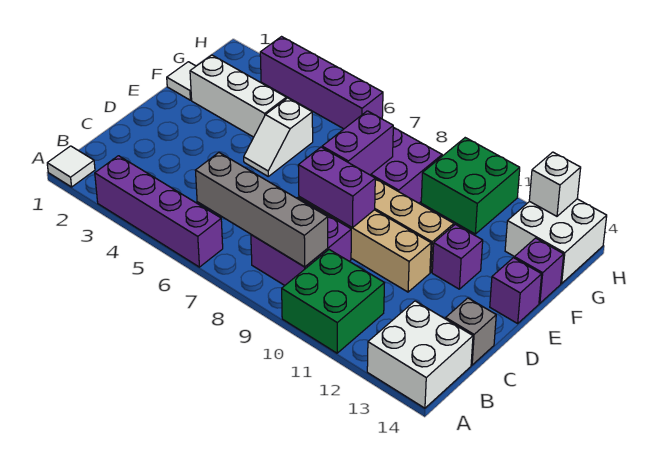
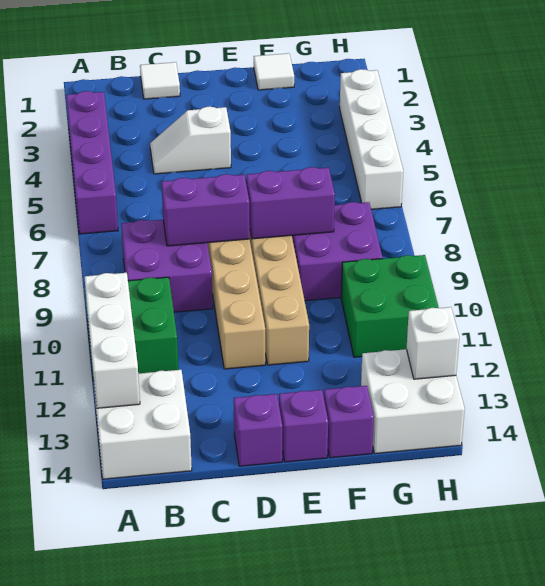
white 1x1 tile [47,146,95,187] -> white 1x1 tile moved to [140,62,180,99]
grey 1x4 brick [195,153,328,267] -> none
grey 1x1 brick [446,298,496,365] -> none
purple 1x2 brick [298,147,375,228] -> purple 1x2 brick turned to [162,174,250,246]
white 1x2 slope [244,98,313,176] -> white 1x2 slope moved to [150,107,231,174]
purple 1x1 brick [432,224,483,289] -> purple 1x1 brick moved to [234,394,282,466]
white 1x3 brick [190,55,286,137] -> white 1x3 brick moved to [84,273,140,408]
purple 1x4 brick [260,37,383,129] -> white 1x4 brick [340,69,403,209]

